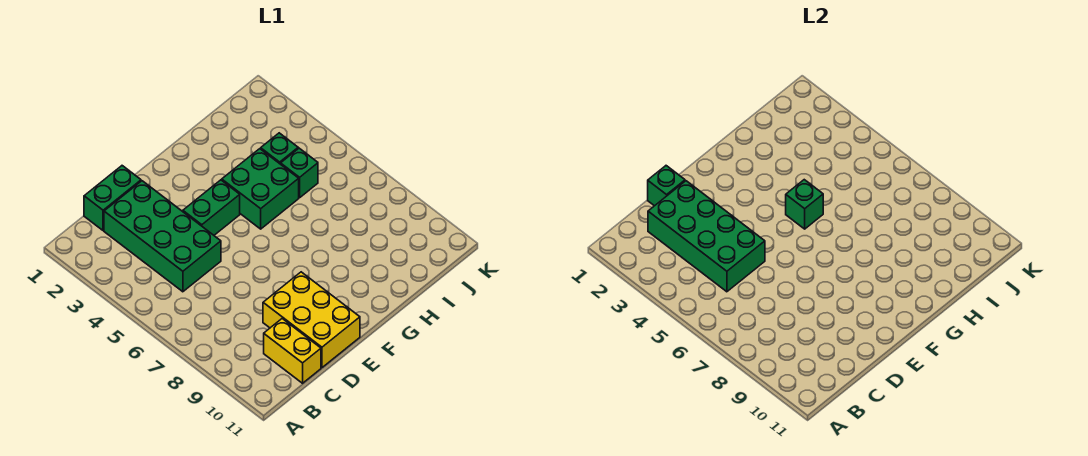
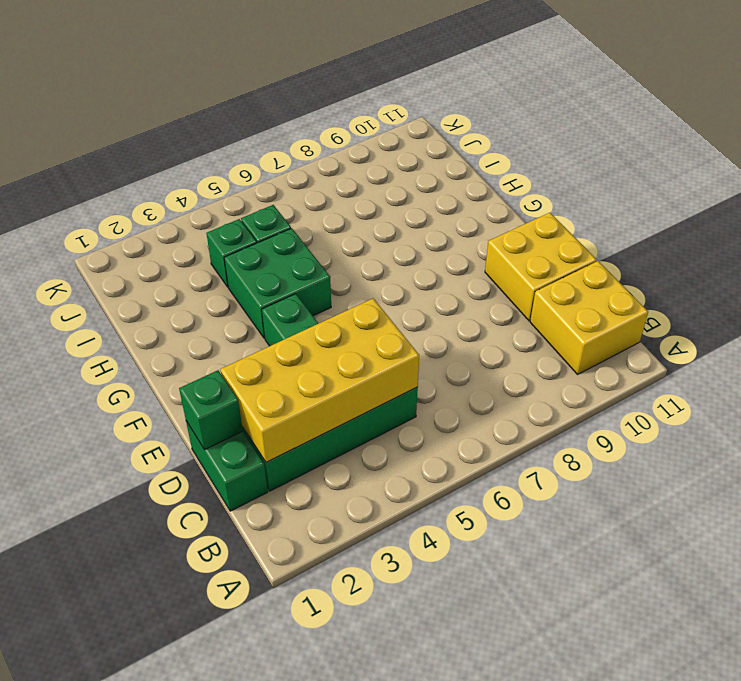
green 2x4 brick [648,181,765,292] -> yellow 2x4 brick [220,298,419,462]
yellow 1x2 brick [264,319,321,383] -> yellow 2x2 brick [530,261,648,374]
yellow 2x3 brick [263,272,360,368] -> yellow 2x2 brick [485,213,597,321]
green 1x1 brick [786,180,823,229] -> none

